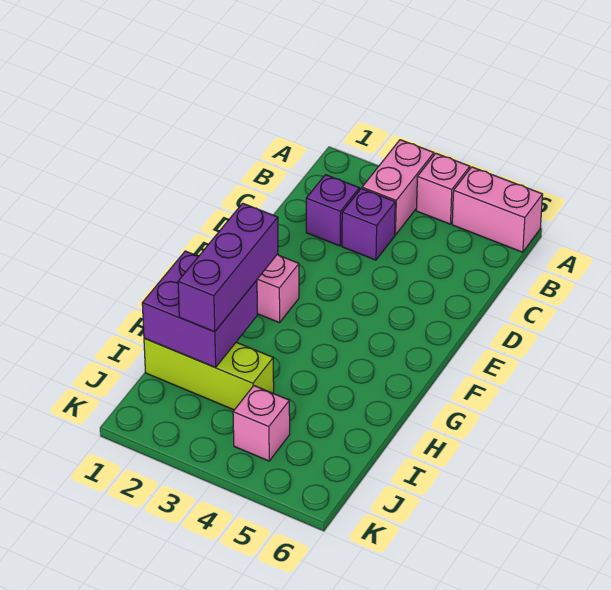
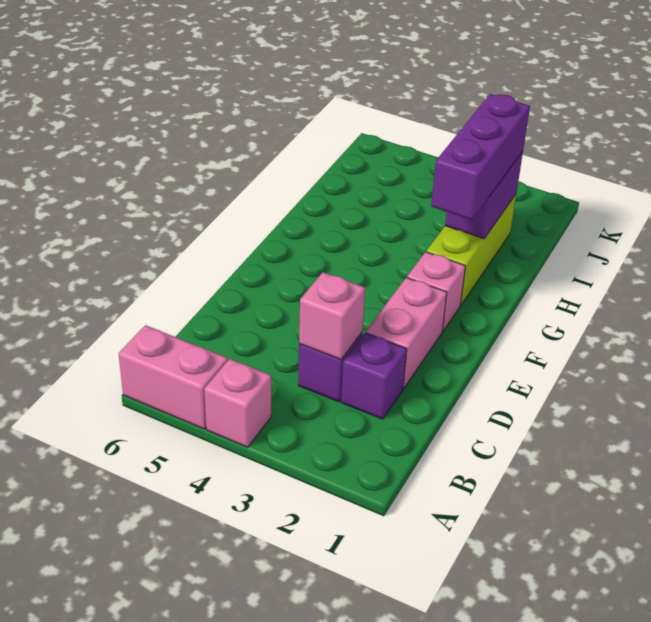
pink 1x2 brick [362,140,434,235] -> pink 1x2 brick moved to [366,278,447,388]
purple 2x2 brick [142,251,257,368] -> purple 1x2 brick [445,151,523,239]
lime 1x3 brick [144,338,274,410] -> lime 1x3 brick turned to [426,195,516,305]
pink 1x1 brick [233,386,290,461] -> pink 1x1 brick moved to [299,272,365,360]

